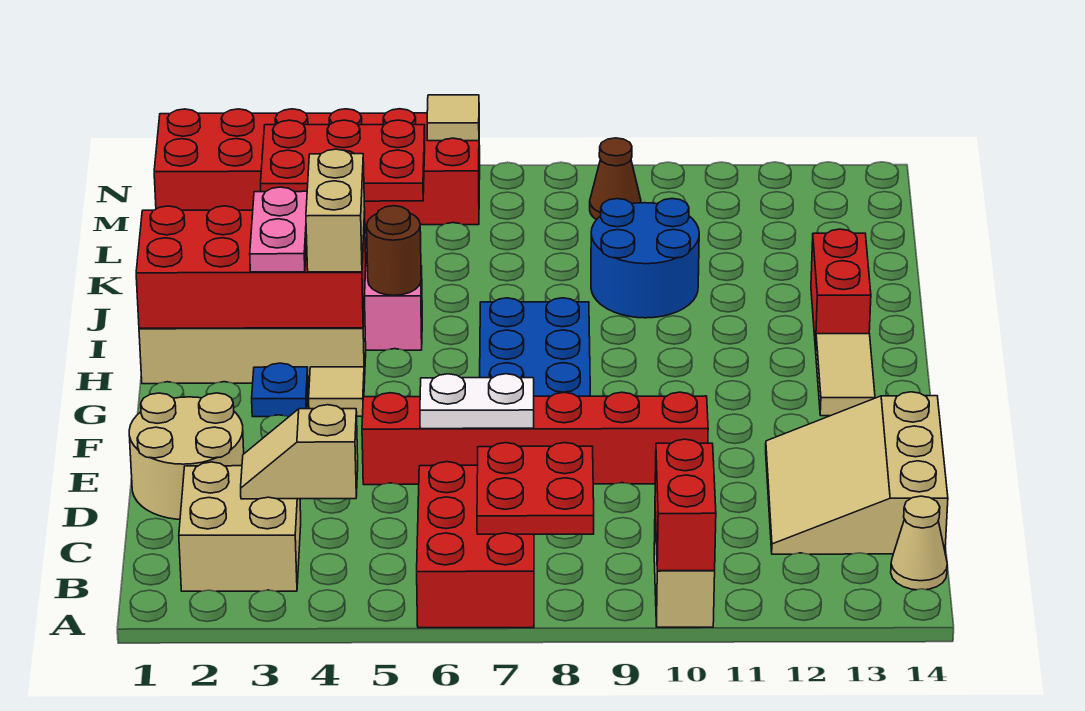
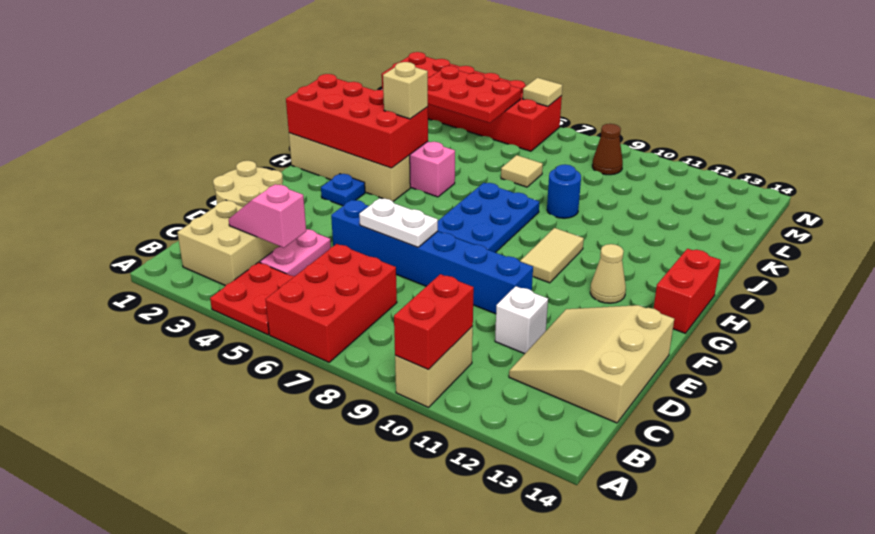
red 2x2 plate [477,443,594,534] -> red 2x2 plate moved to [210,262,294,335]
tan 1x1 cone [891,496,947,590] -> tan 1x1 cone moved to [590,244,626,303]
tan 1x2 slope [241,405,358,499] -> pink 1x2 slope [229,184,306,248]
none -> white 1x1 brick [495,286,548,354]
red 1x6 brick [362,392,708,485] -> blue 1x6 brick [331,200,533,314]
tan 1x1 tile [309,367,364,416] -> tan 1x1 tile moved to [501,155,543,187]
tan 1x2 tile [816,334,875,416] -> tan 1x2 tile moved to [520,228,584,283]
pink 1x2 plate [250,187,307,272] -> pink 1x2 plate moved to [260,229,331,276]
tan 1x2 brick [306,149,365,272] -> tan 1x1 brick [383,62,428,119]
brown 1x1 round brick [367,206,421,295] -> none
red 1x2 brick [811,229,871,349] -> red 1x2 brick moved to [653,249,721,333]
blue 2x2 round brick [591,199,699,318] -> blue 1x1 round brick [547,164,581,218]

